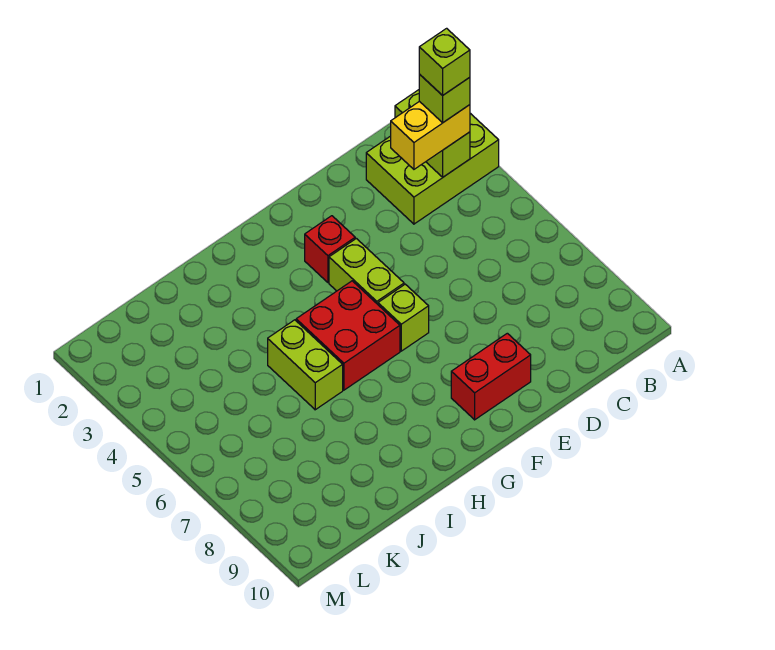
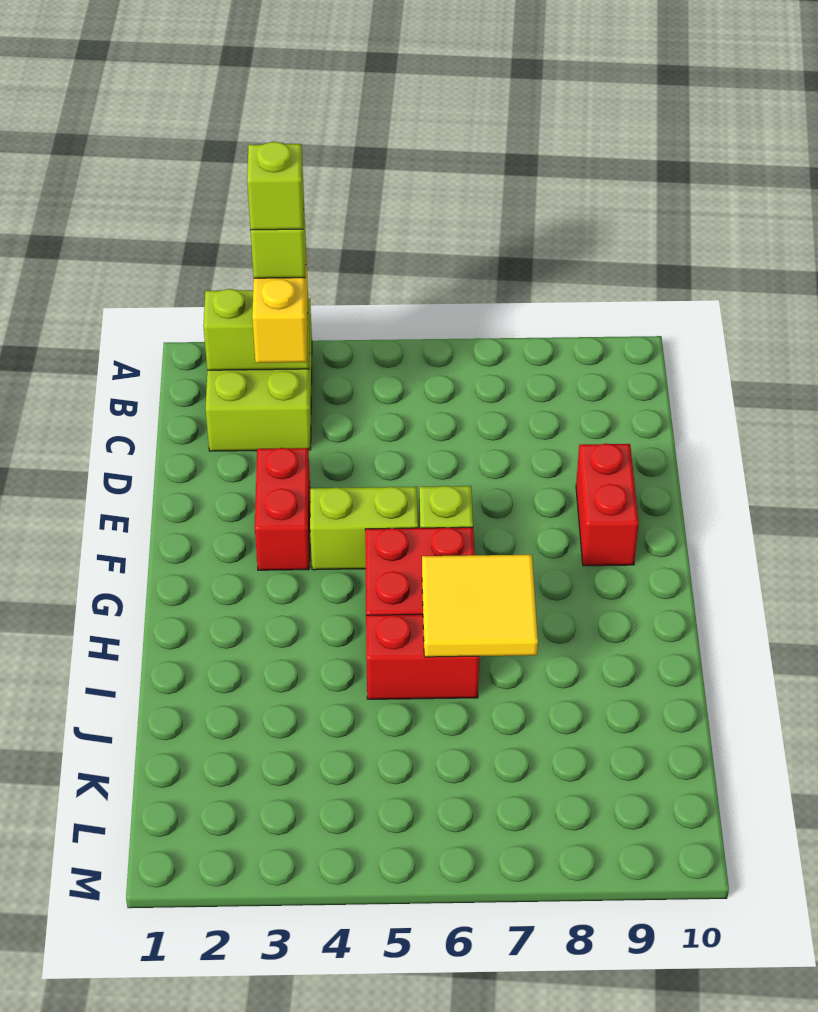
red 1x1 brick [305,216,355,282] -> red 1x2 brick [255,448,310,570]
none -> yellow 2x2 tile [422,555,538,657]
lime 1x2 brick [268,320,343,410] -> red 1x2 brick [366,614,479,699]

